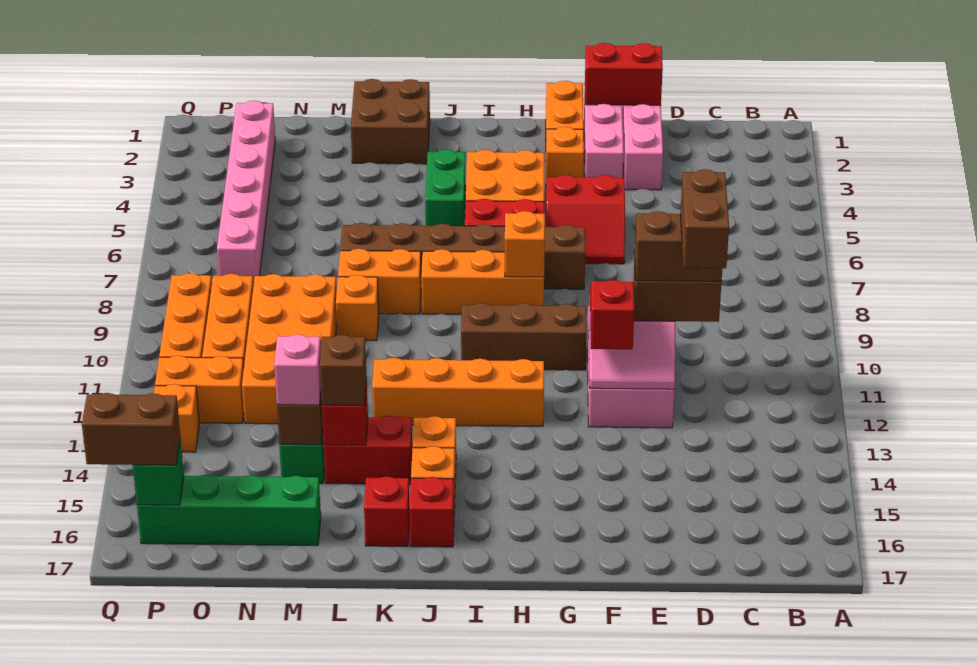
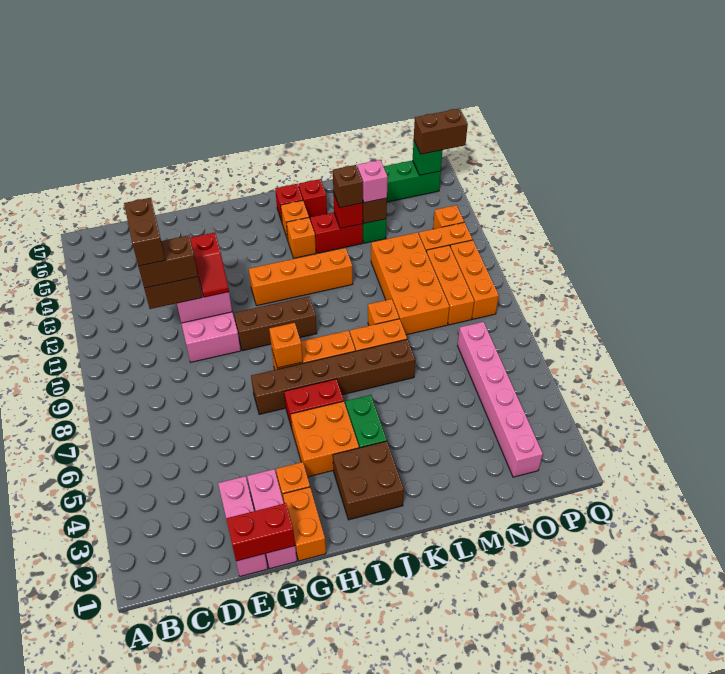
red 2x2 slope [546,175,625,264] -> none
brown 2x2 brick [351,79,430,164] -> brown 2x2 brick moved to [333,441,404,520]

